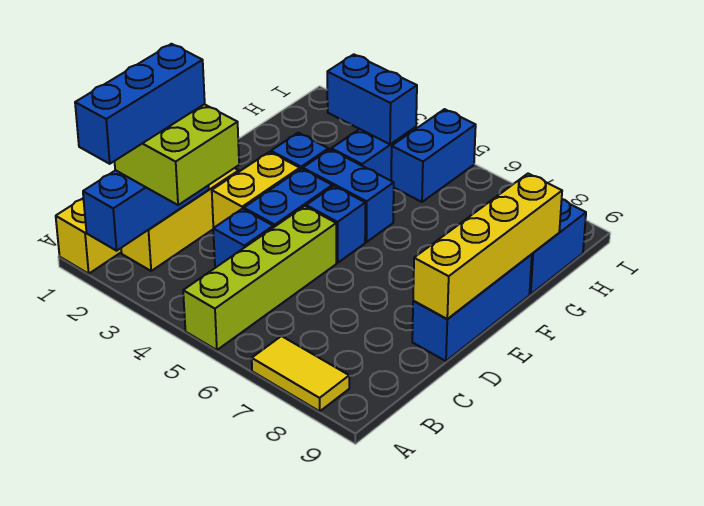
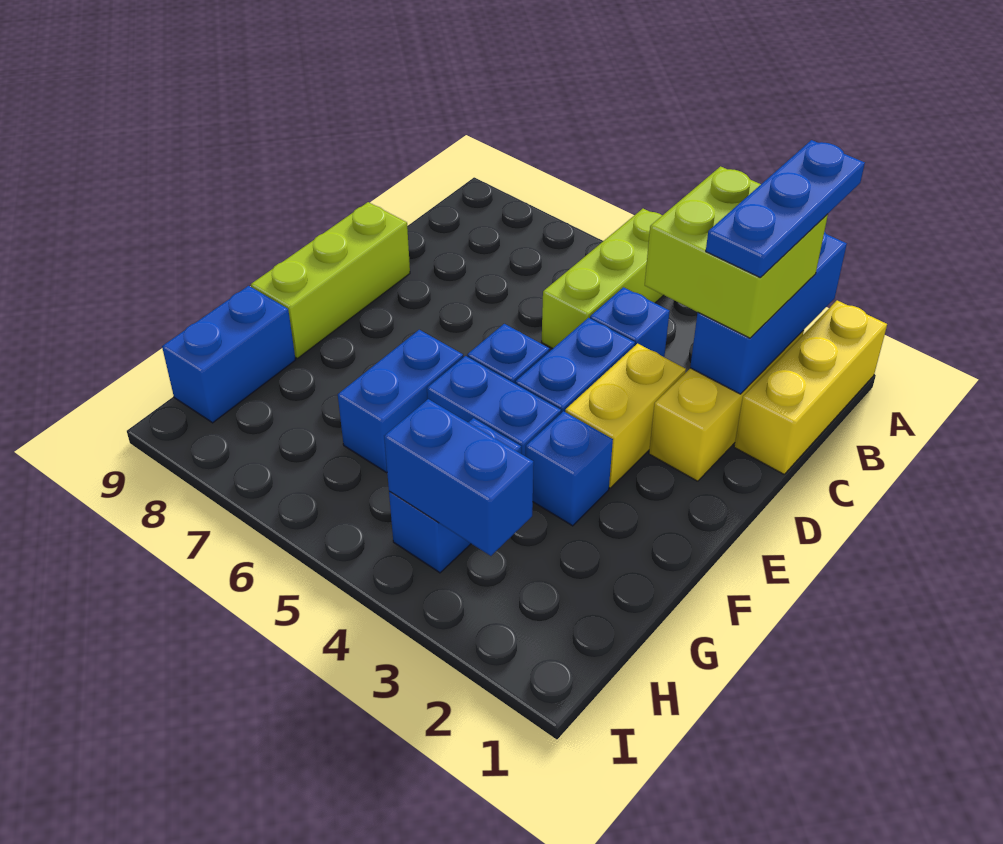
blue 1x3 brick [75,44,205,164] -> blue 1x3 plate [706,140,865,277]
lime 1x4 brick [183,206,336,350] -> lime 1x3 brick [542,209,663,349]
yellow 1x2 tile [252,336,349,411] -> none
blue 1x3 brick [412,254,532,361] -> lime 1x3 brick [251,202,410,358]
yellow 1x4 brick [413,174,562,319] -> none
blue 1x2 brick [391,109,476,202] -> blue 1x2 brick moved to [338,330,463,472]

